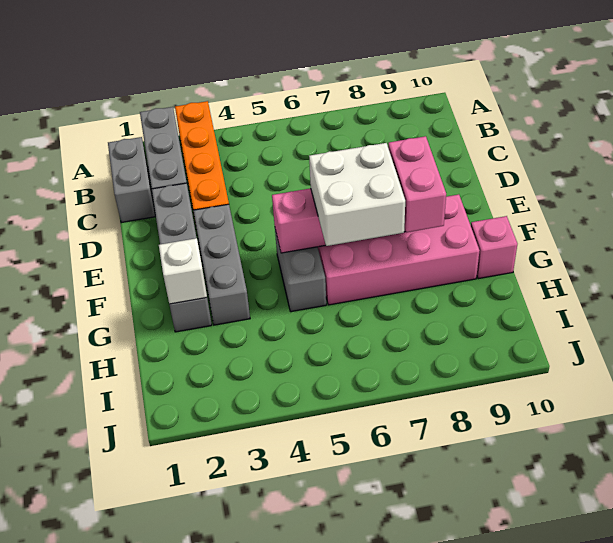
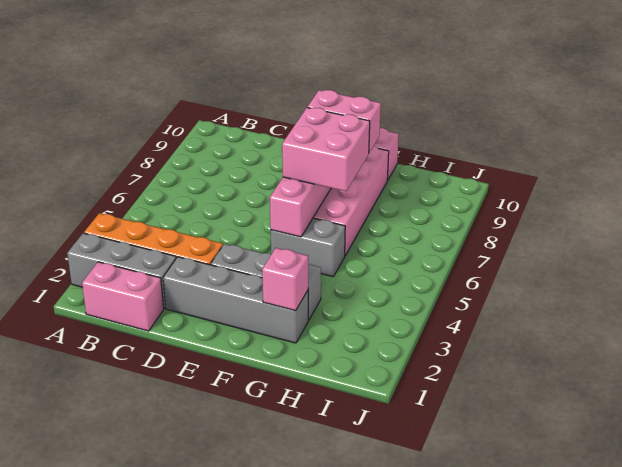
grey 1x2 brick [108,137,155,223] -> pink 1x2 brick [82,262,164,331]
white 2x2 brick [309,143,405,246] -> pink 2x2 brick [282,108,370,191]
white 1x1 brick [159,238,207,304] -> pink 1x1 brick [262,248,308,311]

